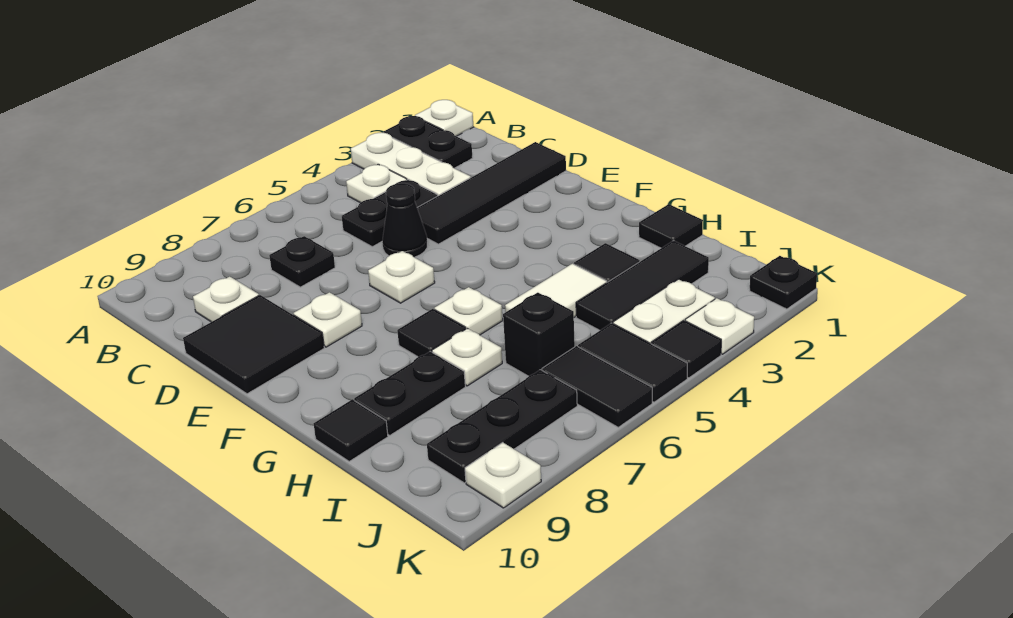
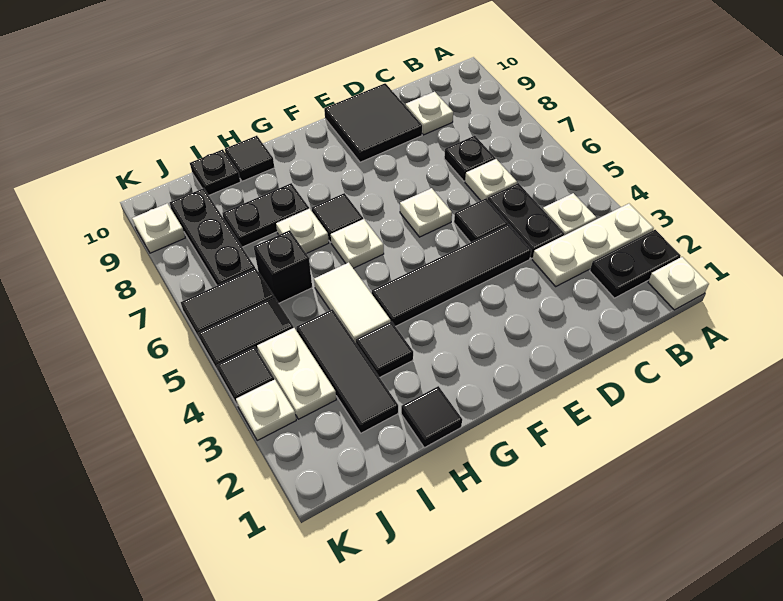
black 1x4 tile [417,142,566,244] -> black 1x4 tile turned to [372,224,531,327]
black 1x1 cone [382,183,427,257] -> black 1x1 tile [454,198,508,243]
white 1x1 plate [293,292,362,347] -> white 1x1 plate moved to [465,159,517,201]
black 1x2 plate [354,351,465,435] -> black 1x2 plate turned to [222,183,309,247]
black 1x1 plate [750,256,817,309] -> black 1x1 plate moved to [190,149,240,195]

